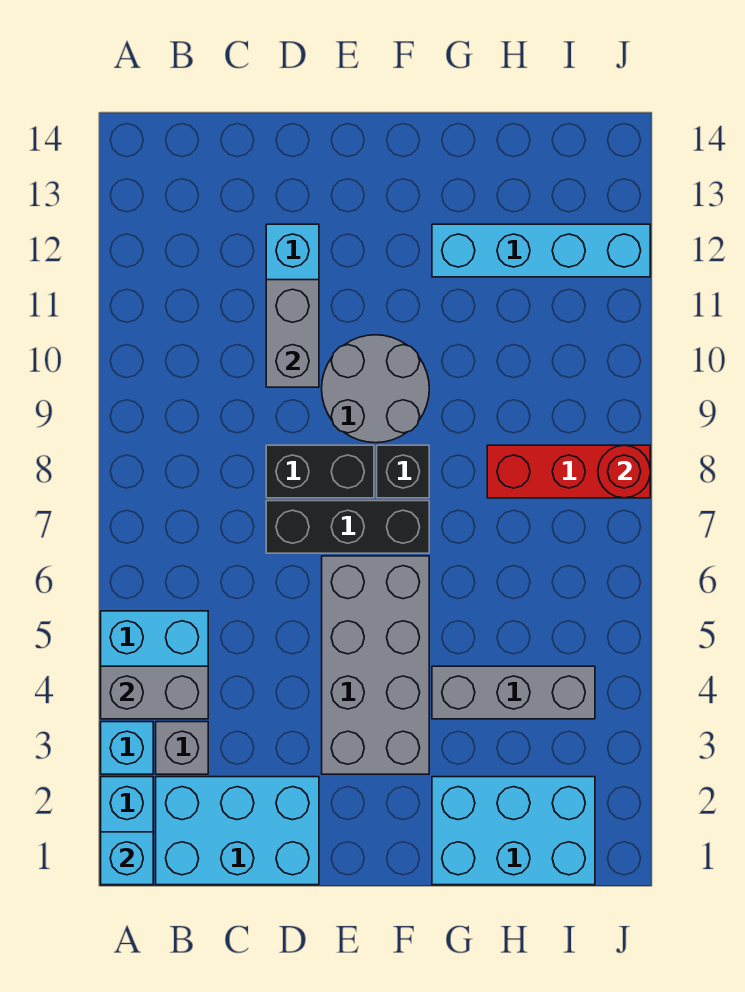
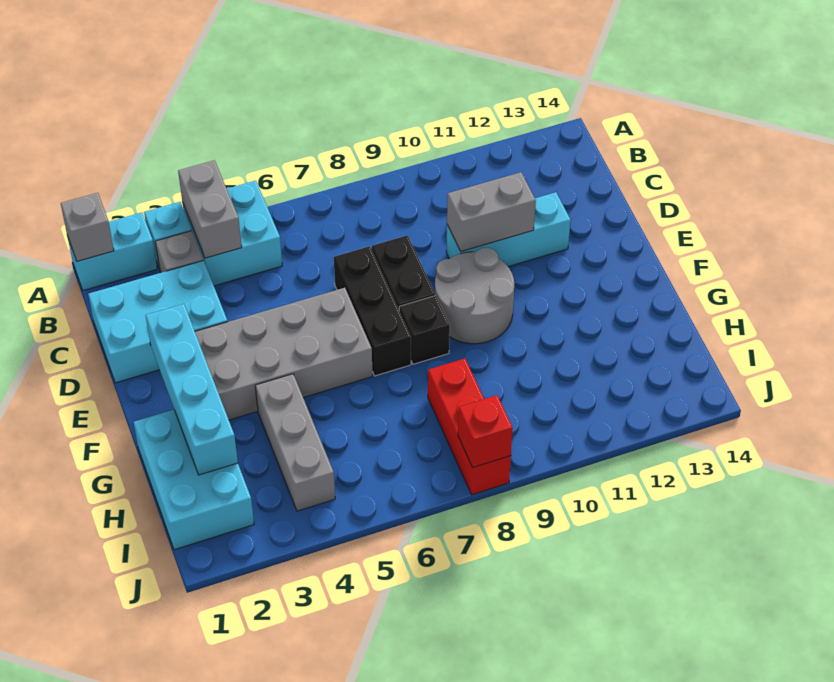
cyan 1x1 brick [101,832,153,885] -> grey 1x1 brick [61,193,114,261]
cyan 2x3 brick [156,777,319,885] -> cyan 2x3 brick turned to [88,261,228,383]
cyan 1x4 brick [432,224,650,277] -> cyan 1x4 brick moved to [146,304,238,475]
red 1x1 round brick [598,445,650,498] -> red 1x1 brick [458,395,513,467]

